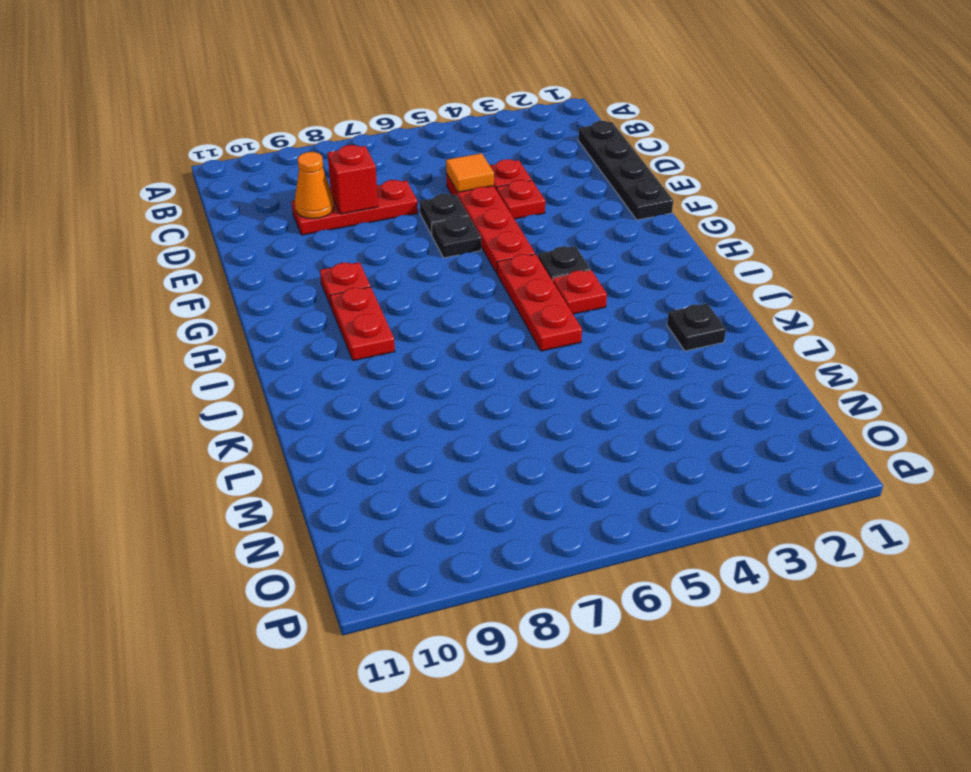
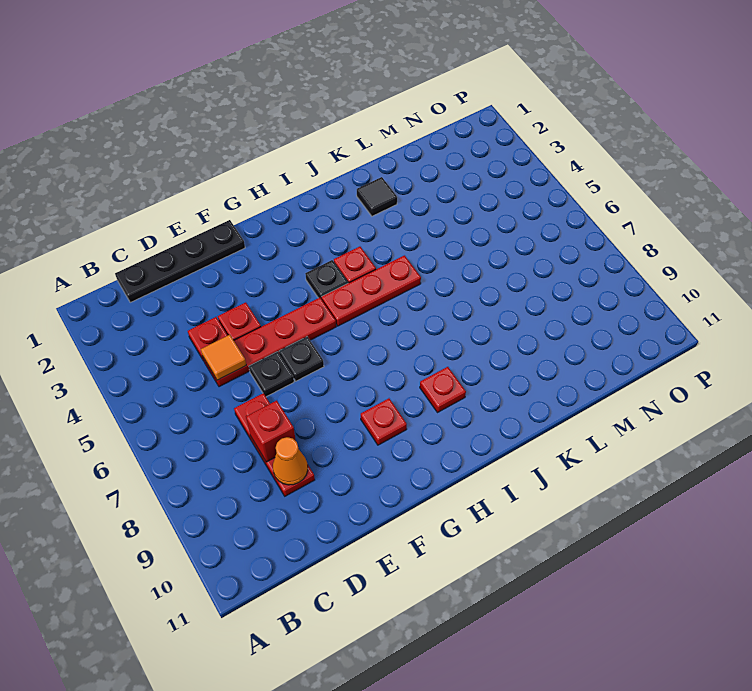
red 1x2 plate [330,287,395,361] -> red 1x1 plate [420,367,466,413]
black 1x1 plate [667,304,726,351] -> black 1x1 tile [357,177,397,216]

